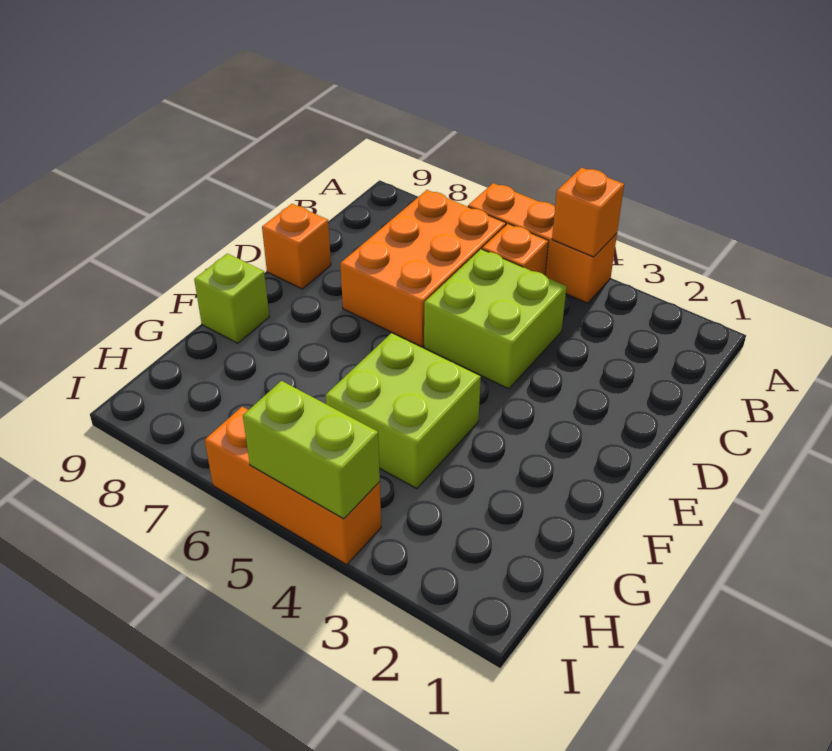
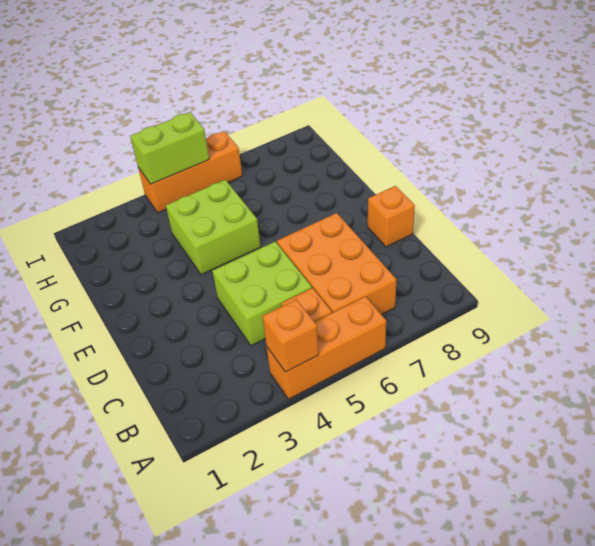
lime 1x1 brick [194,254,269,343] -> none

